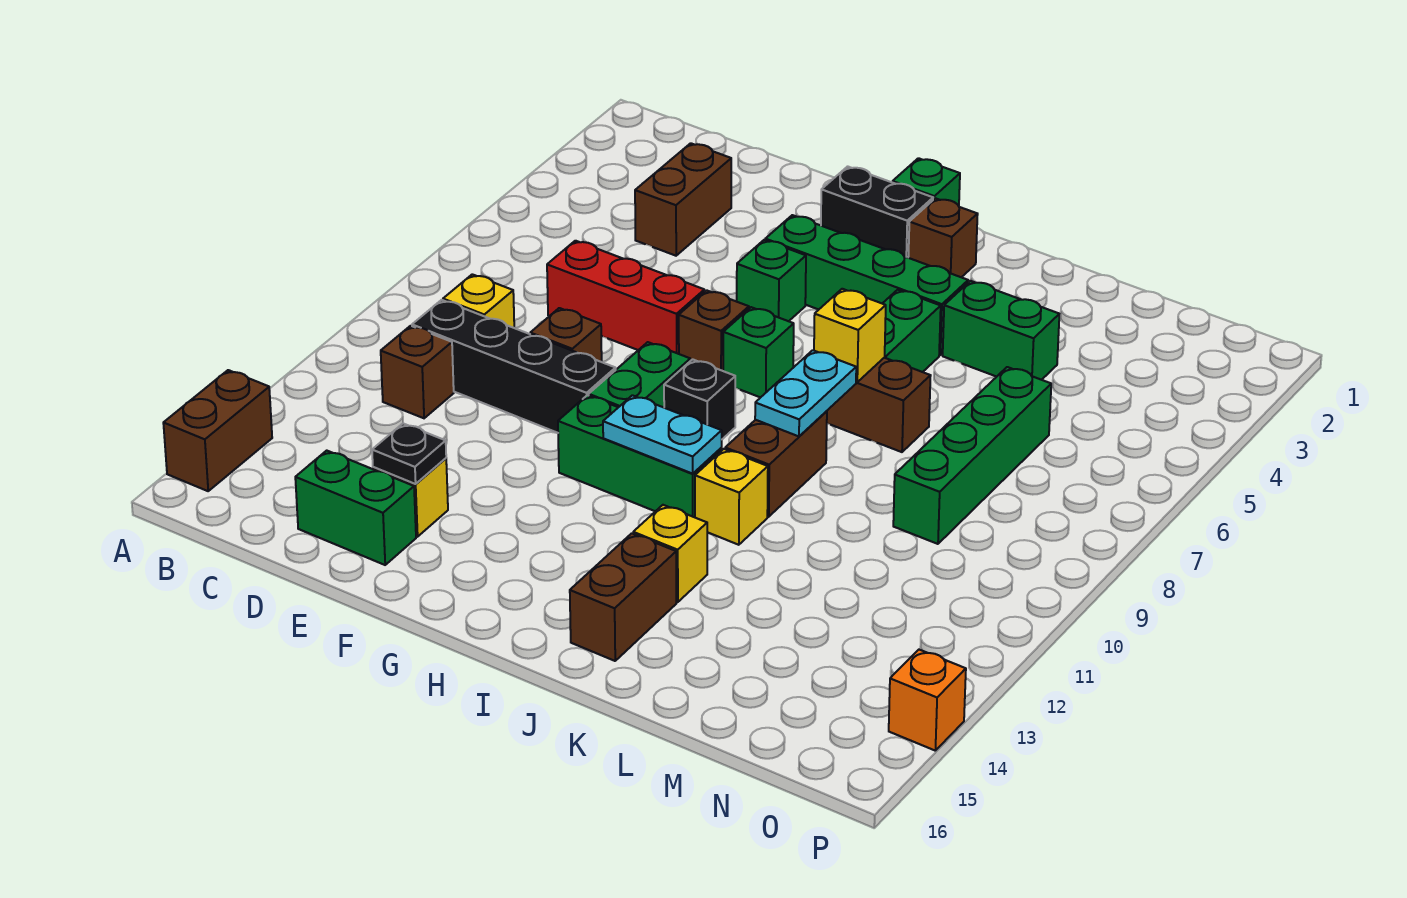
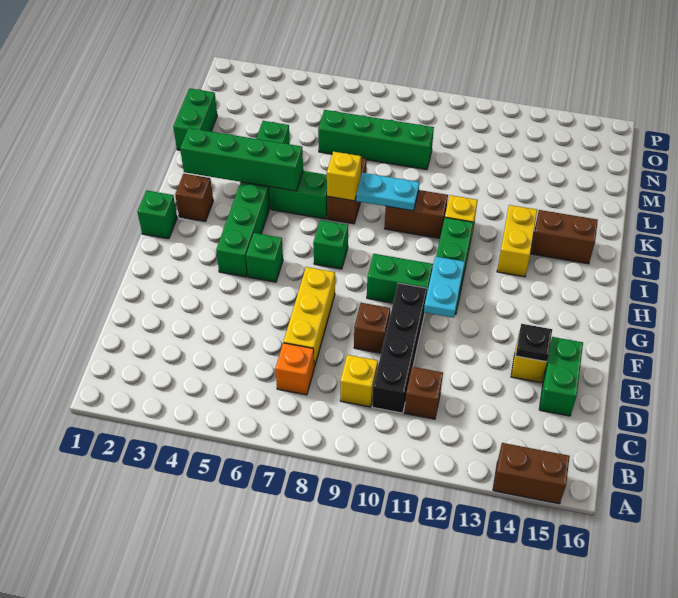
brown 1x2 brick [635,143,731,256] -> none
red 1x3 brick [547,241,704,354] -> yellow 1x3 brick [284,267,335,368]
black 1x2 brick [821,166,933,258] -> none
brown 1x1 brick [679,290,749,371] -> none
black 1x1 brick [664,359,735,439] -> none
cyan 1x2 plate [603,395,722,474] -> cyan 1x2 plate moved to [424,257,465,318]
none -> green 1x4 brick [180,128,303,191]
yellow 1x1 brick [633,505,707,602] -> yellow 1x2 brick [497,205,537,277]
none -> green 1x2 brick [173,88,217,150]
orange 1x1 brick [889,650,966,750] -> orange 1x1 brick moved to [275,343,314,395]

